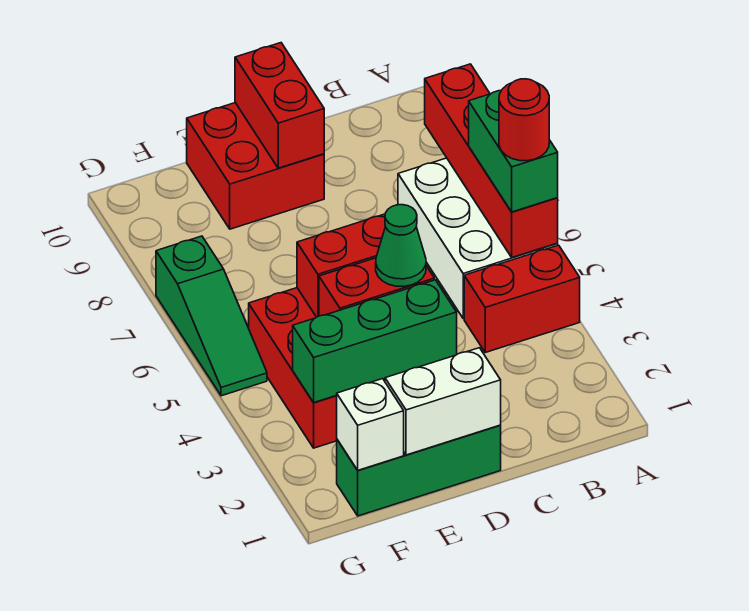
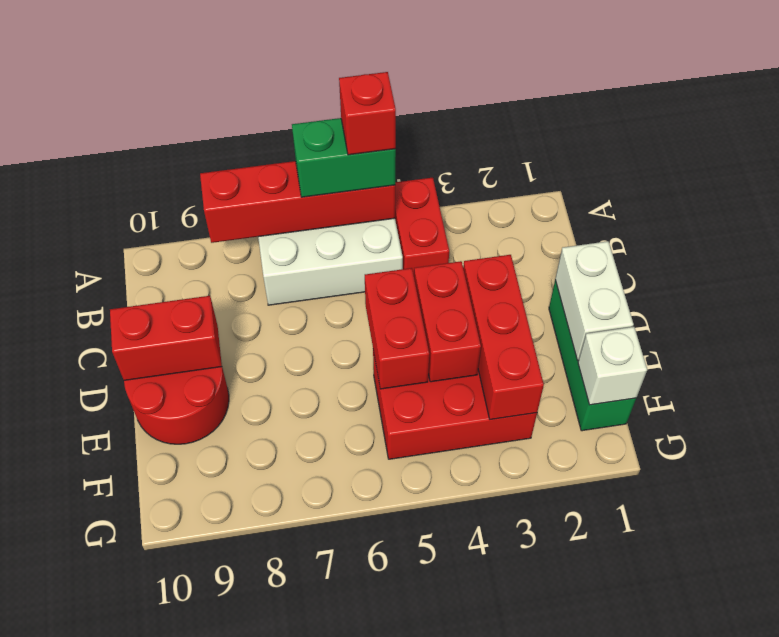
red 1x1 round brick [499,79,549,161] -> red 1x1 brick [339,72,396,155]
green 1x3 brick [293,280,457,402] -> red 1x3 brick [463,255,544,420]
green 1x1 cone [376,205,426,287] -> none
red 2x2 brick [187,103,324,229] -> red 2x2 round brick [124,367,229,444]
green 1x3 slope [156,236,267,396] -> none

